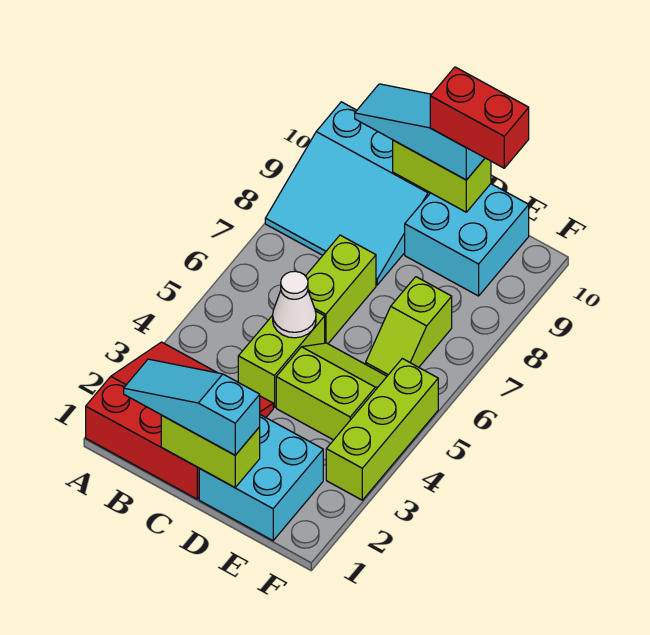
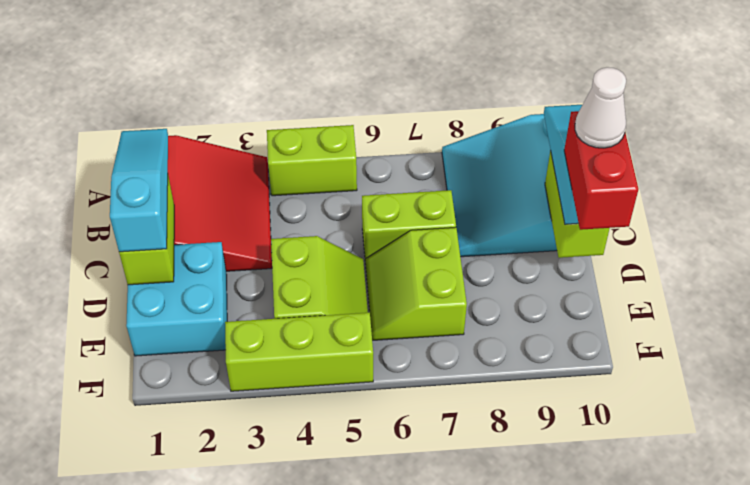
lime 1x2 brick [238,311,325,407] -> lime 1x2 brick moved to [267,125,357,196]
white 1x1 cone [273,271,316,338] -> white 1x1 cone moved to [575,67,626,148]
cyan 2x2 brick [405,184,529,296] -> none
lime 1x2 slope [366,277,452,376] -> lime 2x2 slope [365,227,467,341]

